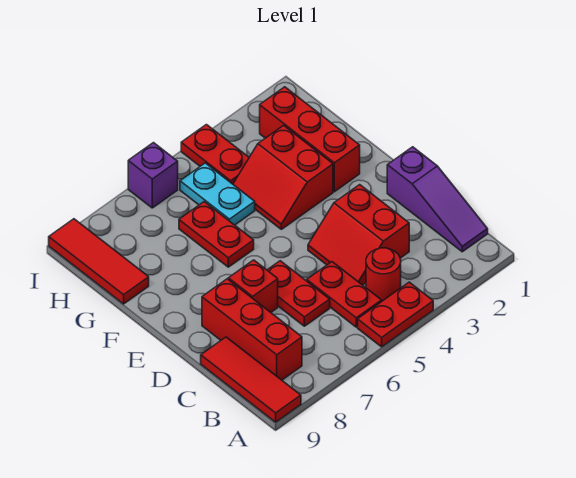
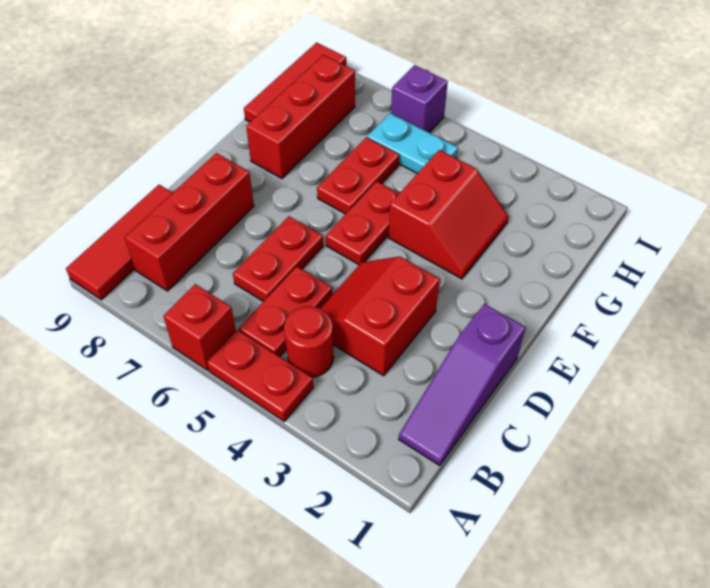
red 1x1 brick [228,260,278,312] -> red 1x1 brick moved to [164,284,236,370]
red 1x3 brick [260,87,360,192] -> red 1x3 brick moved to [246,55,355,178]
red 2x2 slope [233,125,333,229] -> red 2x2 slope turned to [388,150,509,279]
cyan 1x2 plate [180,163,255,225] -> cyan 1x2 plate turned to [367,113,458,174]
red 1x2 plate [181,125,249,184] -> red 1x2 plate moved to [326,181,399,265]

